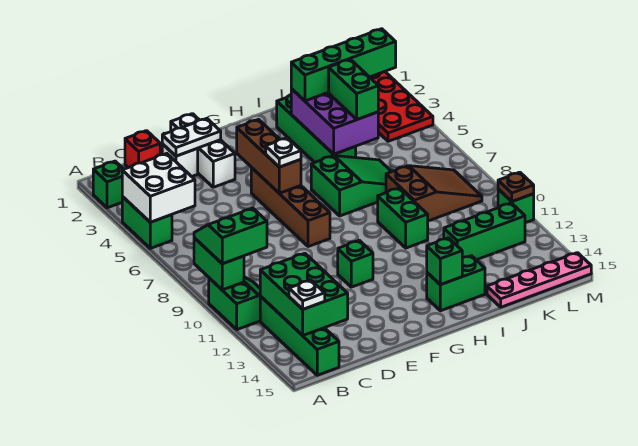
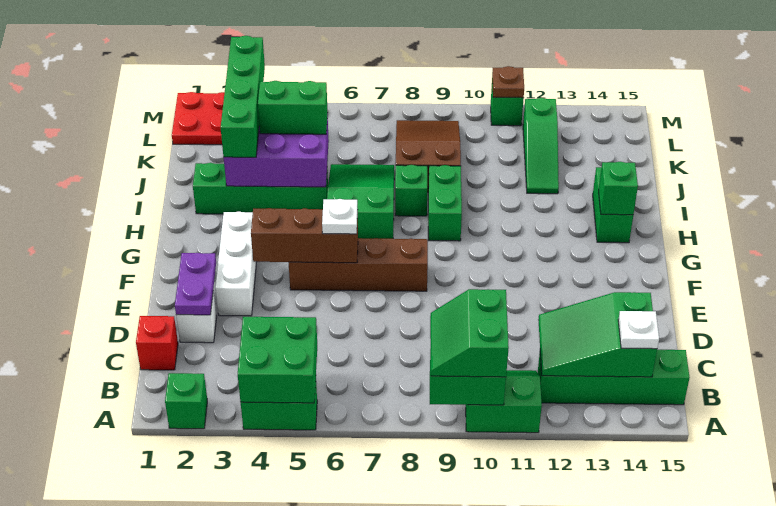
white 2x2 brick [122,154,195,222] -> green 2x2 brick [238,317,317,403]
green 2x3 brick [260,253,348,335] -> green 2x3 slope [538,292,657,377]
white 1x2 plate [162,118,221,156] -> purple 1x2 plate [175,253,216,315]
white 1x3 brick [171,114,235,187] -> white 1x3 brick turned to [215,212,256,316]
green 1x1 brick [338,240,373,287] -> green 1x1 brick moved to [395,165,427,216]
green 1x2 brick [378,188,428,248] -> green 1x2 brick turned to [428,165,462,241]
green 1x3 brick [444,203,525,260] -> green 1x3 slope [523,98,559,194]
pink 1x4 plate [487,253,591,307] -> none

